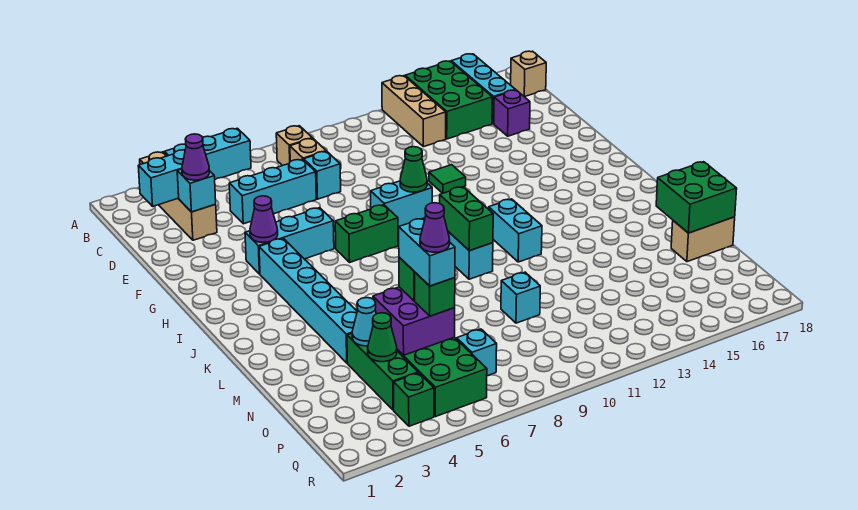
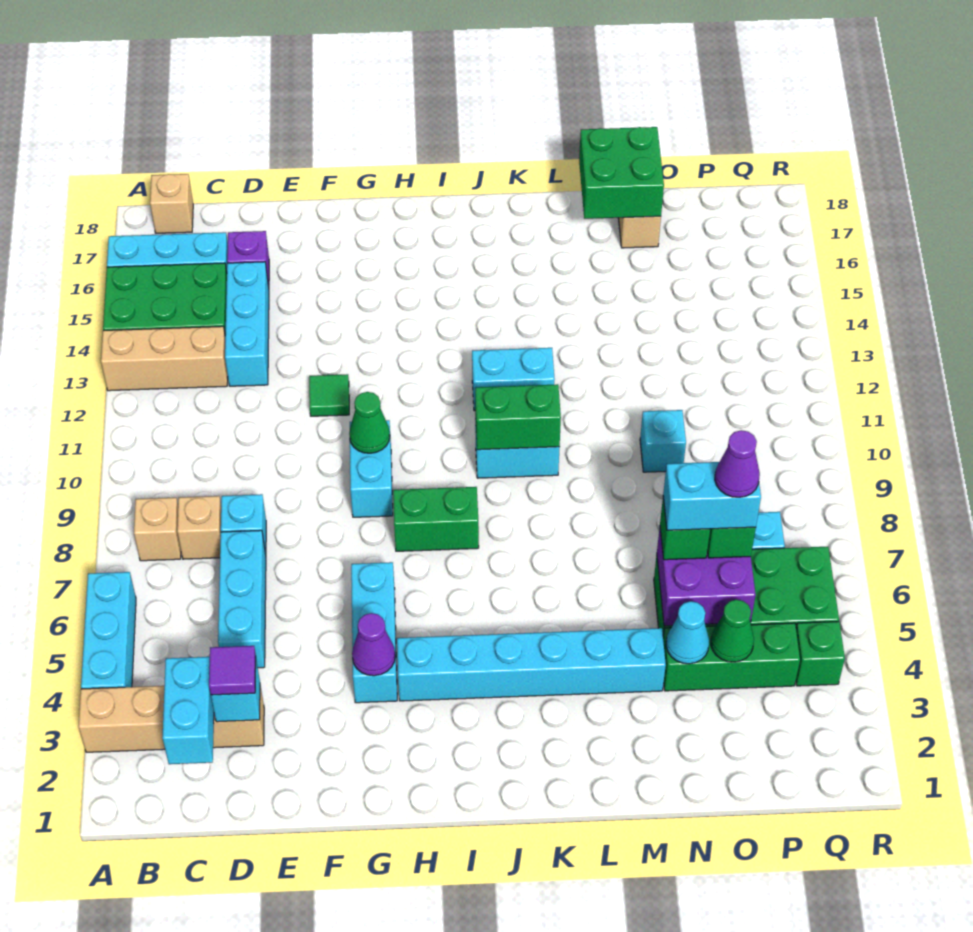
purple 1x1 cone [182,134,209,180] -> purple 1x1 tile [209,646,256,695]
none -> cyan 1x3 brick [225,262,269,386]
green 1x2 brick [335,205,398,262] -> green 1x2 brick turned to [393,487,479,551]

